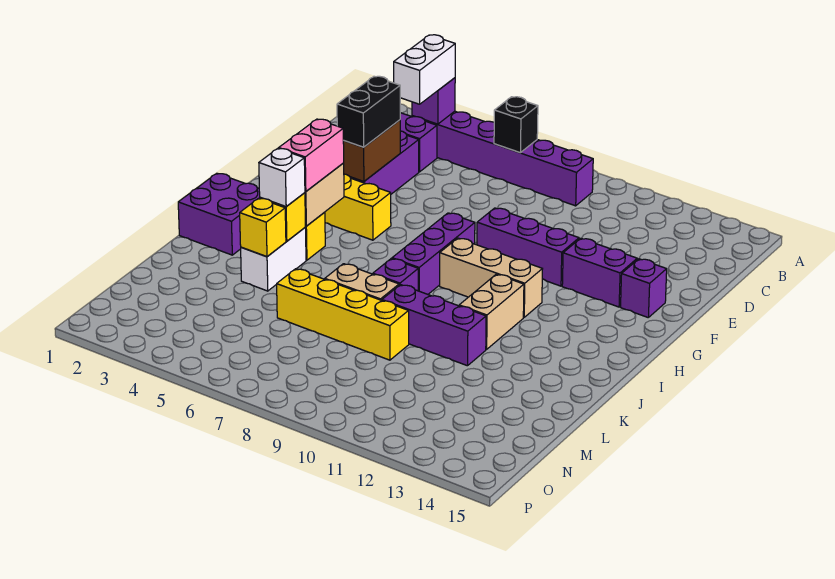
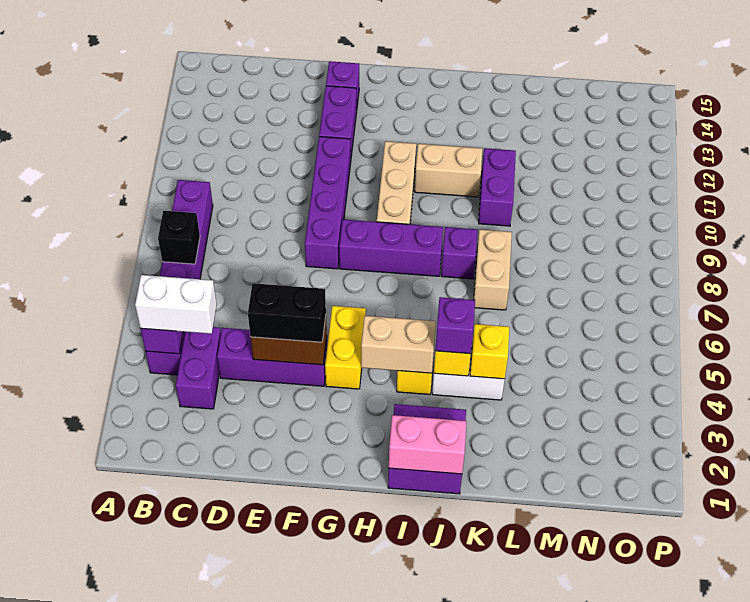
purple 1x3 brick [477,208,579,286] -> purple 1x4 brick [305,137,351,269]
pink 1x2 brick [279,119,344,191] -> pink 1x2 brick moved to [389,415,467,474]
white 1x1 brick [259,148,305,207] -> purple 1x1 brick [435,297,475,354]
purple 1x3 brick [382,285,486,366] -> purple 1x2 brick [479,148,516,226]
yellow 1x4 brick [277,269,409,360] -> none

